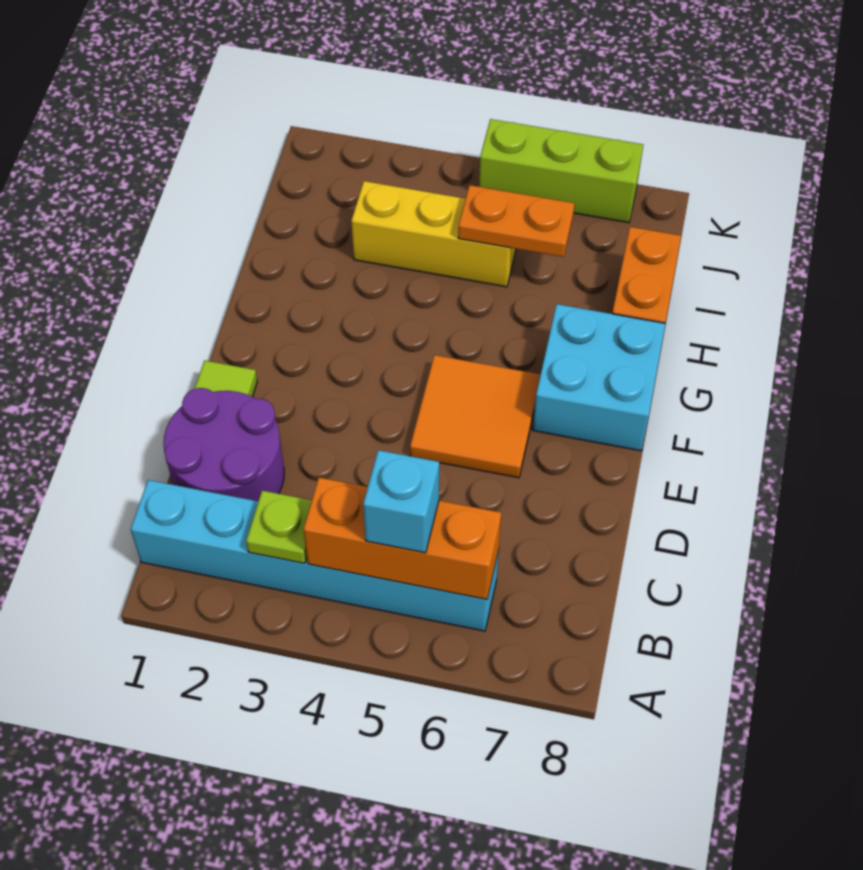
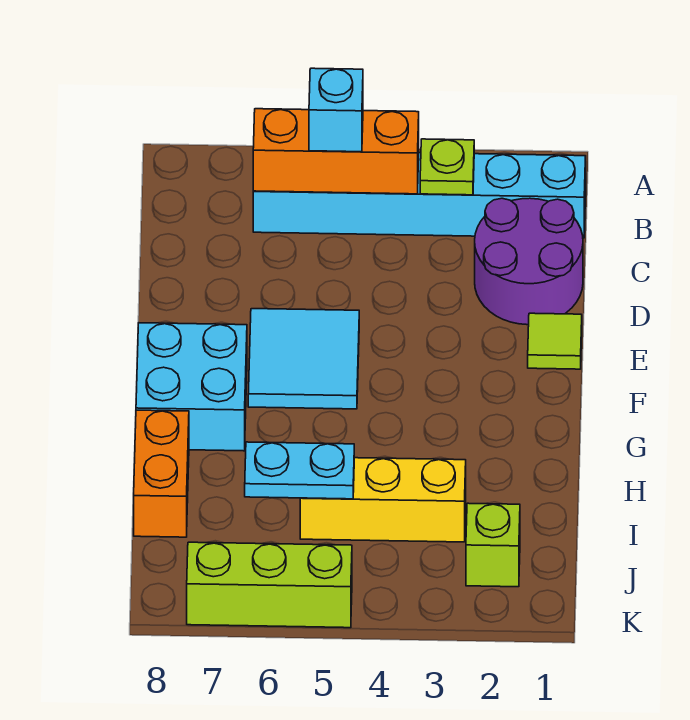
orange 2x2 tile [410,355,541,478] -> cyan 2x2 tile [248,309,359,409]
orange 1x2 plate [458,185,575,257] -> cyan 1x2 plate [245,442,354,499]
none -> lime 1x1 brick [466,503,520,587]

